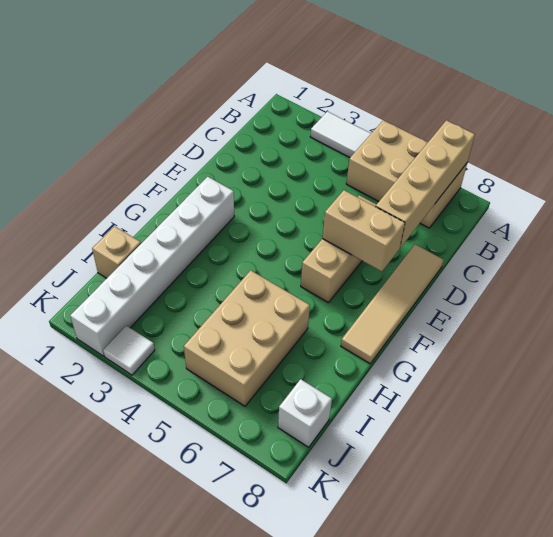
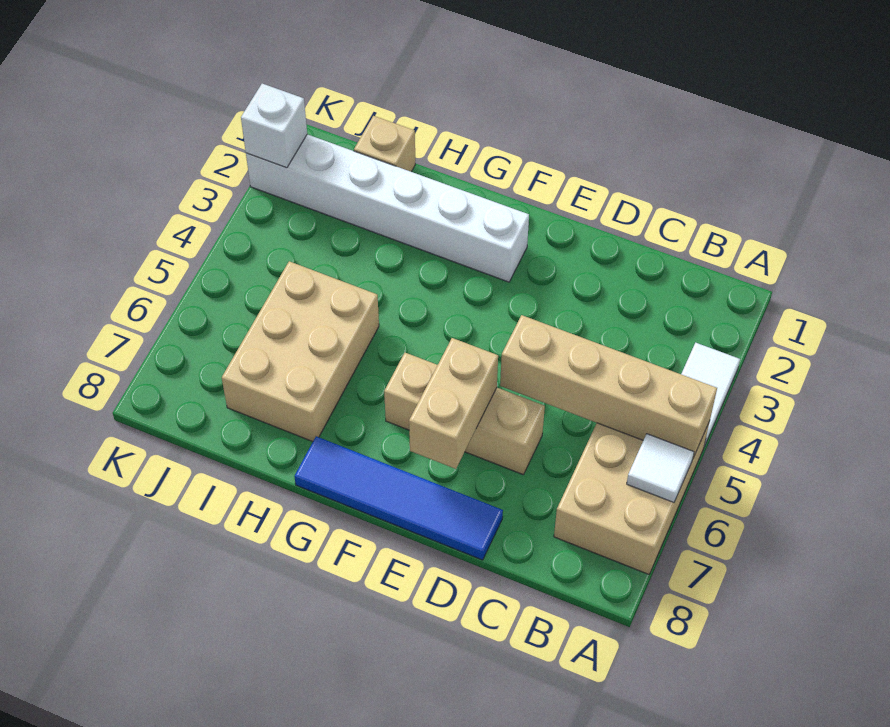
tan 1x4 brick [376,120,475,248] -> tan 1x4 brick moved to [500,315,717,458]
tan 1x4 tile [341,244,444,364] -> blue 1x4 tile [294,436,503,560]
tan 2x3 brick [184,270,310,406] -> tan 2x3 brick turned to [222,261,379,442]
white 1x1 brick [278,379,332,447] -> white 1x1 brick moved to [241,84,307,168]
white 1x1 tile [103,326,155,375] -> white 1x1 tile moved to [627,434,694,502]

